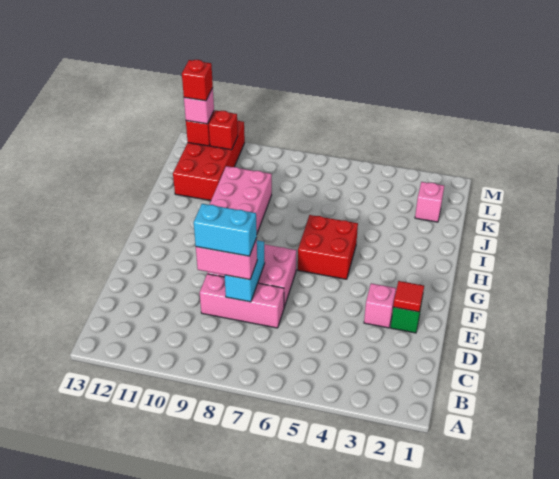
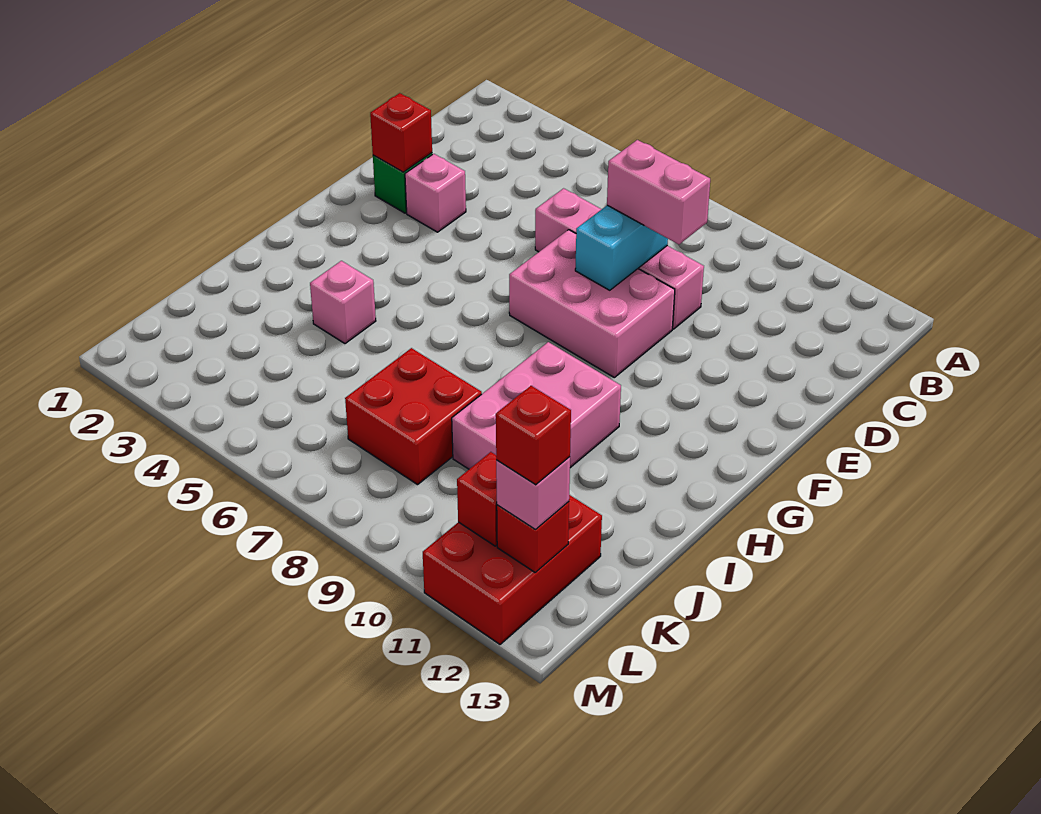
pink 1x3 brick [200,274,284,328] -> pink 1x4 brick [535,188,704,329]
cyan 1x2 brick [194,204,257,256] -> none
red 1x1 tile [393,281,424,312] -> red 1x1 brick [370,93,432,172]
red 2x2 brick [298,215,358,279] -> red 2x2 brick moved to [345,348,482,485]
red 2x4 brick [173,121,245,200] -> red 2x3 brick [423,495,602,644]
pink 1x1 brick [415,182,444,222] -> pink 1x1 brick moved to [310,261,376,344]

